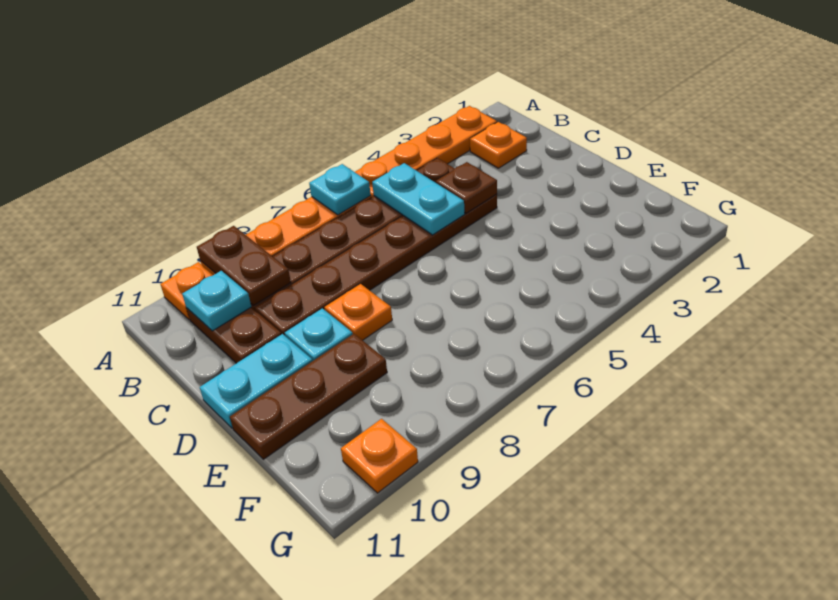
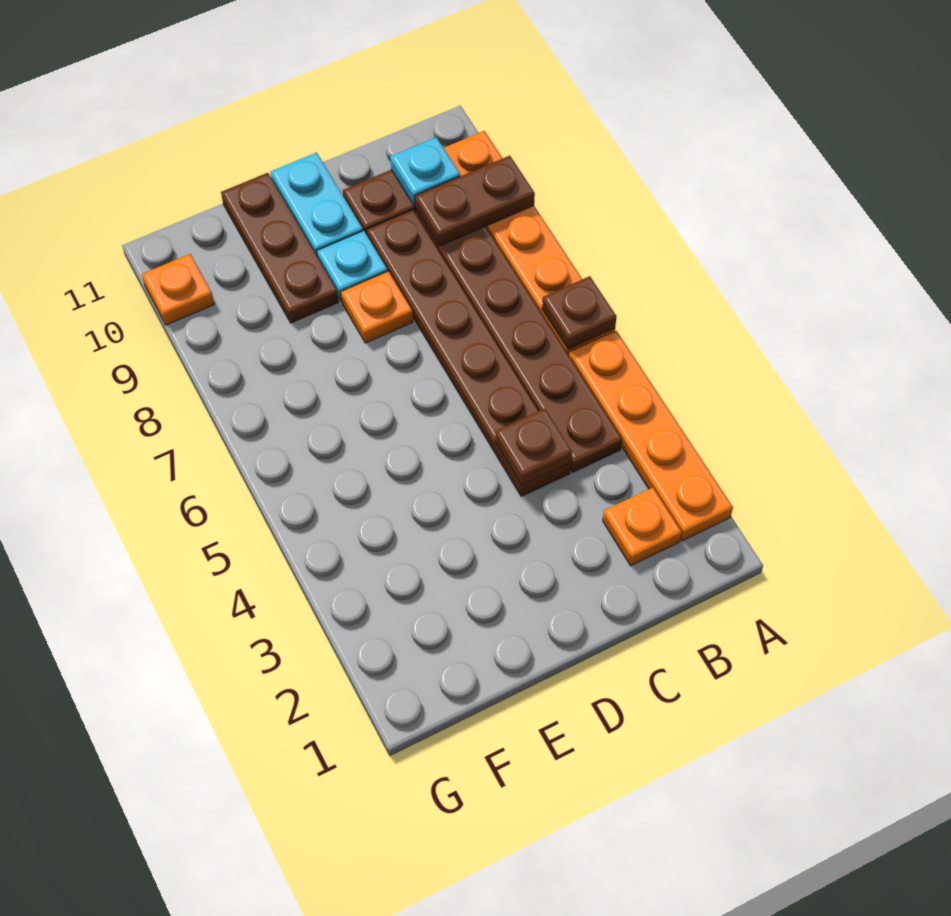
cyan 1x1 plate [309,164,371,215] -> brown 1x1 plate [542,276,617,349]
cyan 1x2 plate [372,163,465,235] -> none

